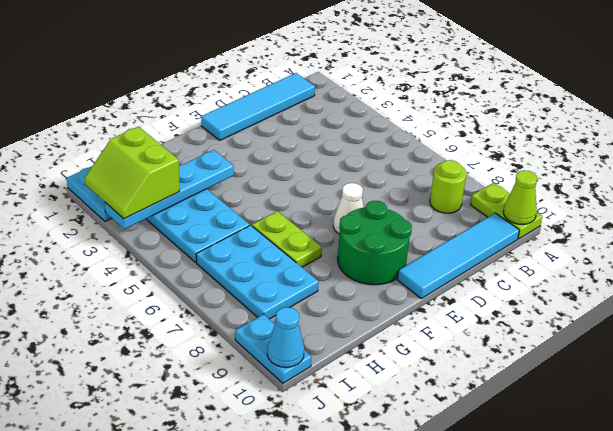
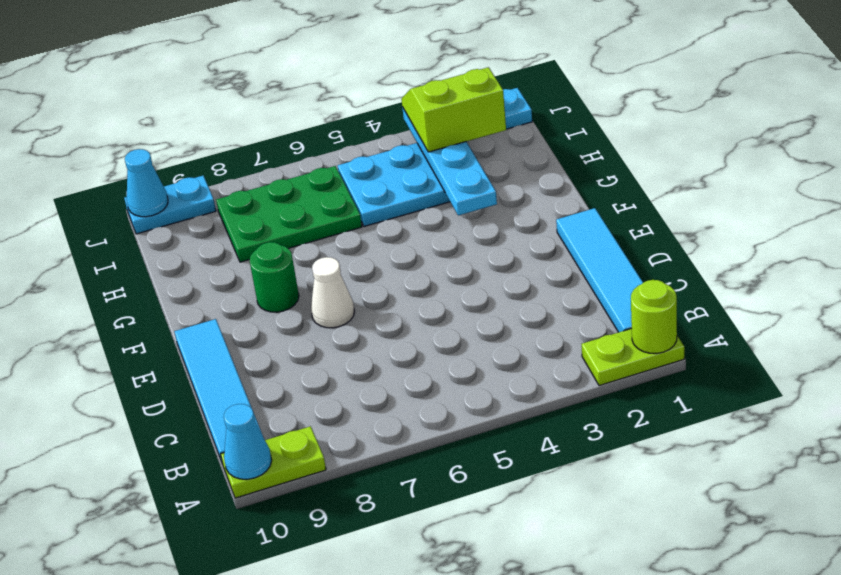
lime 1x1 cone [503,170,537,225] -> cyan 1x1 cone [224,404,272,479]
lime 1x1 round brick [430,160,466,213] -> lime 1x1 round brick moved to [631,280,677,354]
green 2x2 round brick [338,201,412,285] -> green 1x1 round brick [250,242,299,312]
lime 1x2 plate [252,211,322,267] -> lime 1x2 plate moved to [581,329,684,386]
cyan 2x3 plate [196,225,319,319] -> green 2x3 plate [216,166,362,262]

